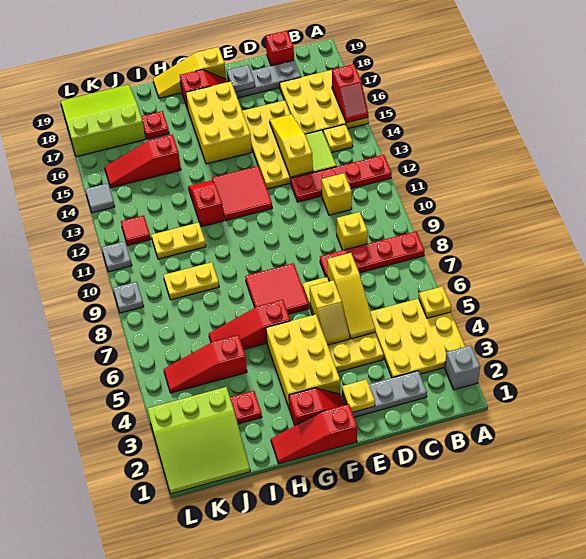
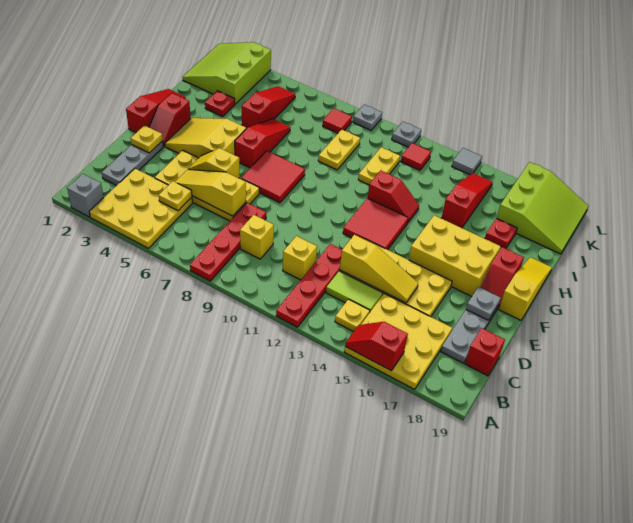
yellow 1x1 plate [419,286,451,318] -> yellow 1x1 plate moved to [159,181,192,211]
yellow 2x3 brick [266,314,340,410] -> yellow 2x3 slope [165,118,246,158]
none -> red 1x1 tile [323,108,352,133]

